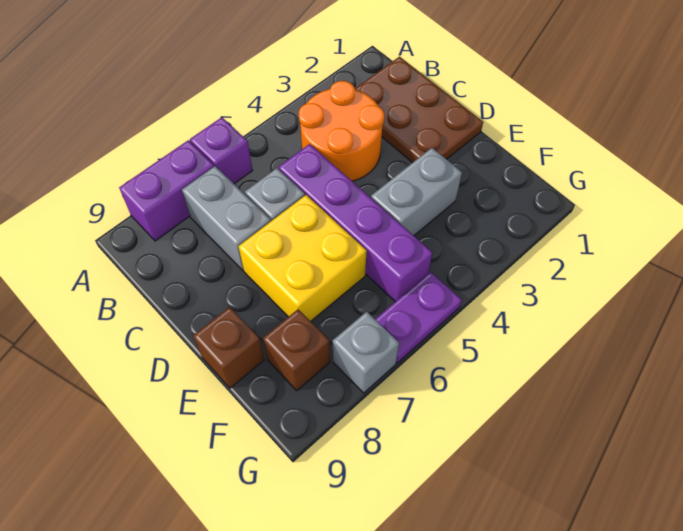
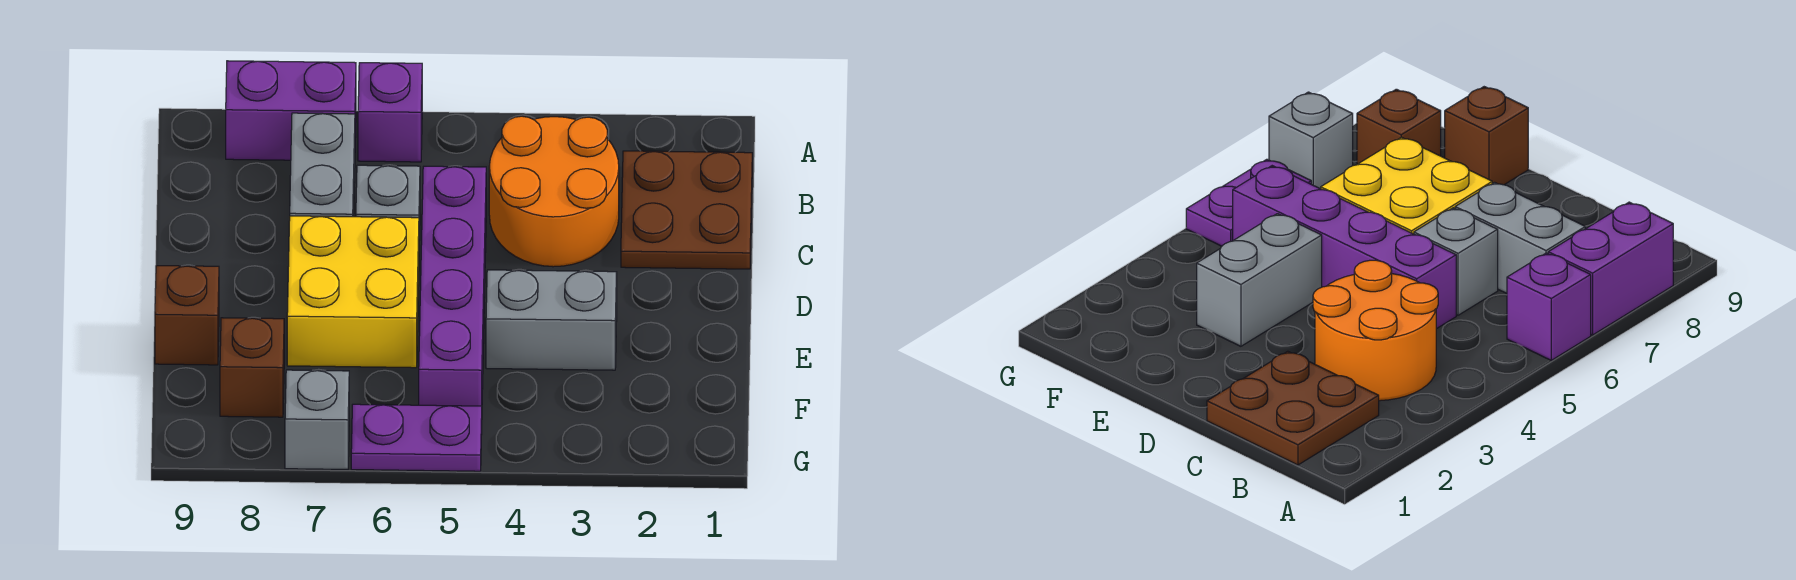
brown 2x3 plate [355,57,483,163] -> brown 2x2 plate [621,151,752,269]

